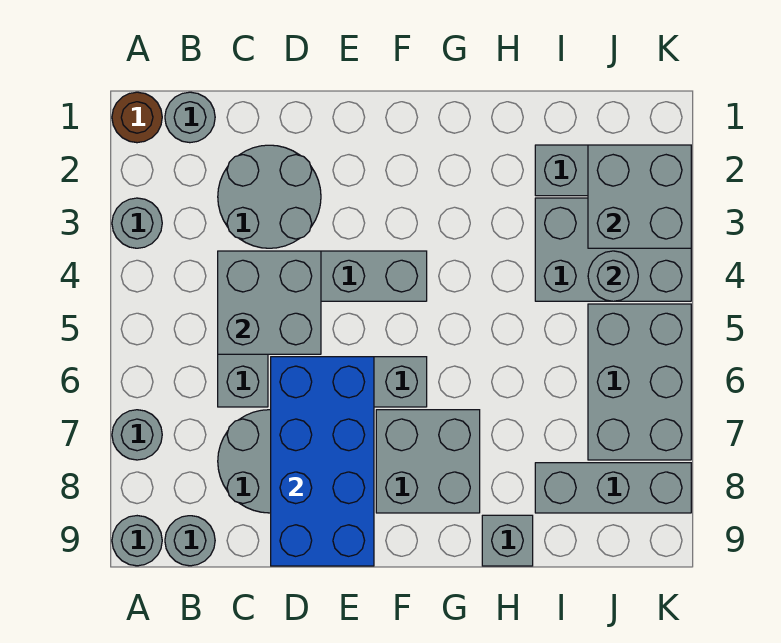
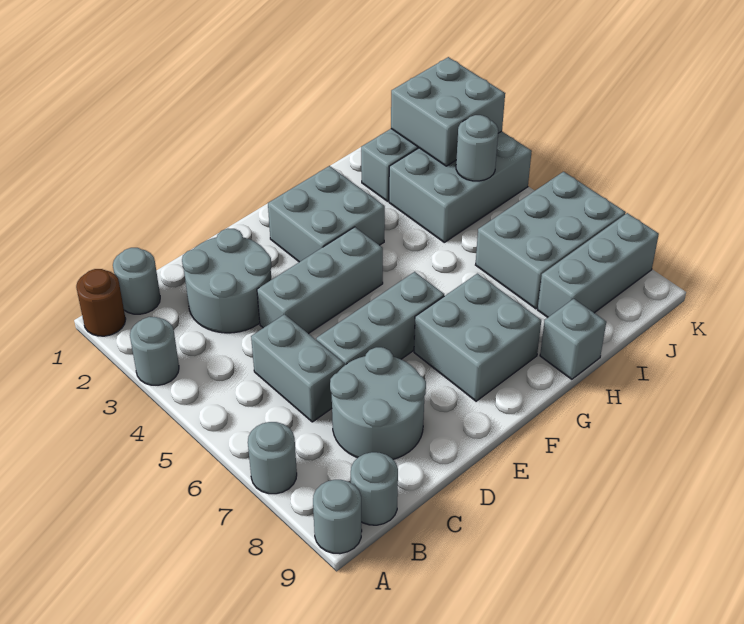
grey 2x2 brick [218,251,321,354] -> grey 2x2 brick moved to [268,166,385,262]
blue 2x4 brick [271,357,374,566] -> none
grey 2x3 brick [588,304,691,460] -> grey 2x3 brick turned to [476,172,626,309]

